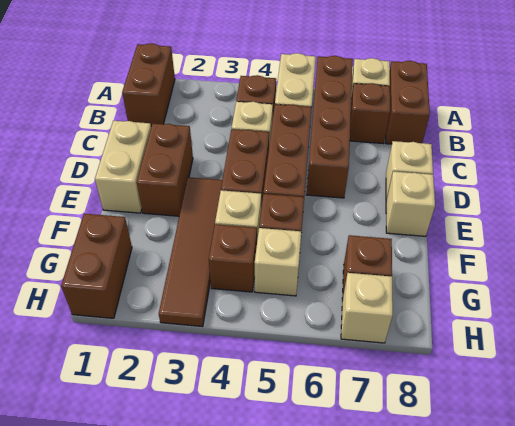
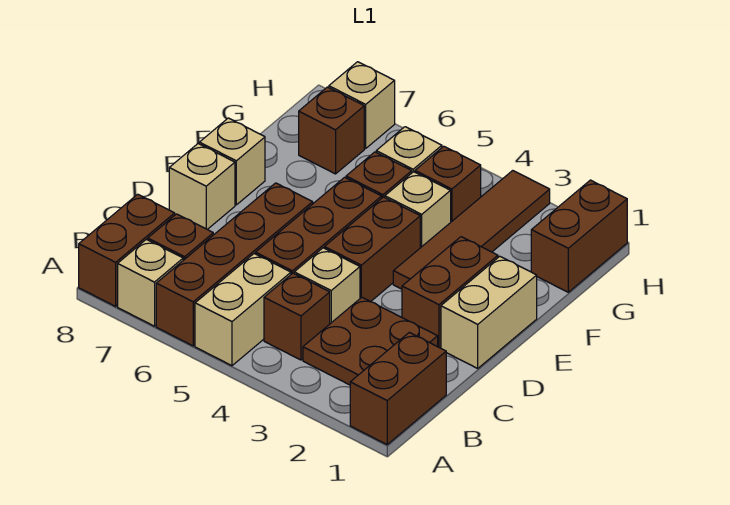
none -> brown 2x2 plate [303,297,438,385]

